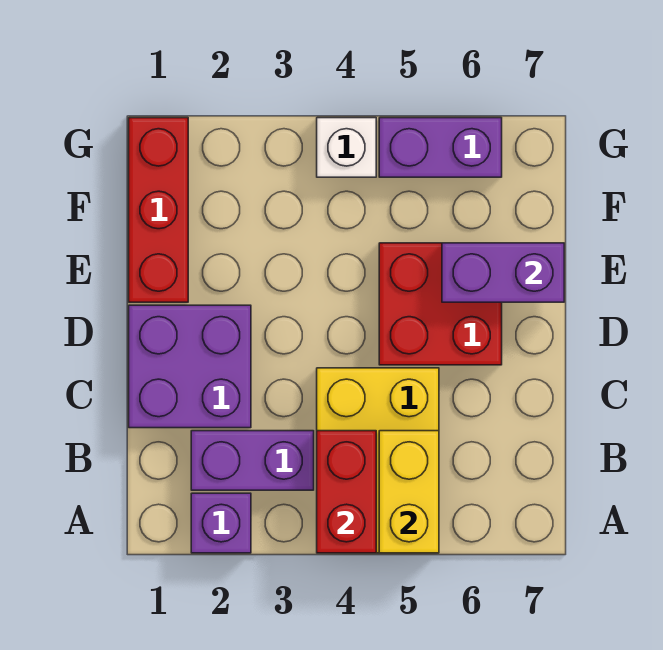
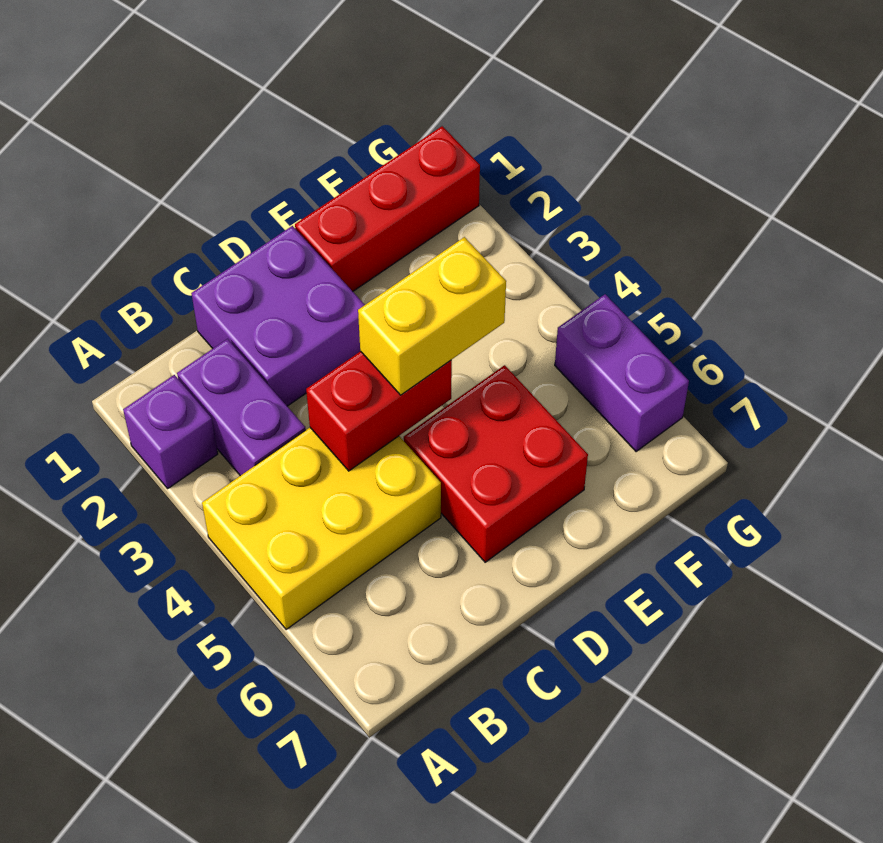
red 1x2 brick [317,431,376,553] -> red 1x2 brick moved to [306,351,452,471]
yellow 1x2 brick [379,431,439,553] -> yellow 1x2 brick moved to [358,237,506,395]
purple 1x2 brick [442,243,564,302] -> none
white 1x1 brick [317,118,376,177] -> none

